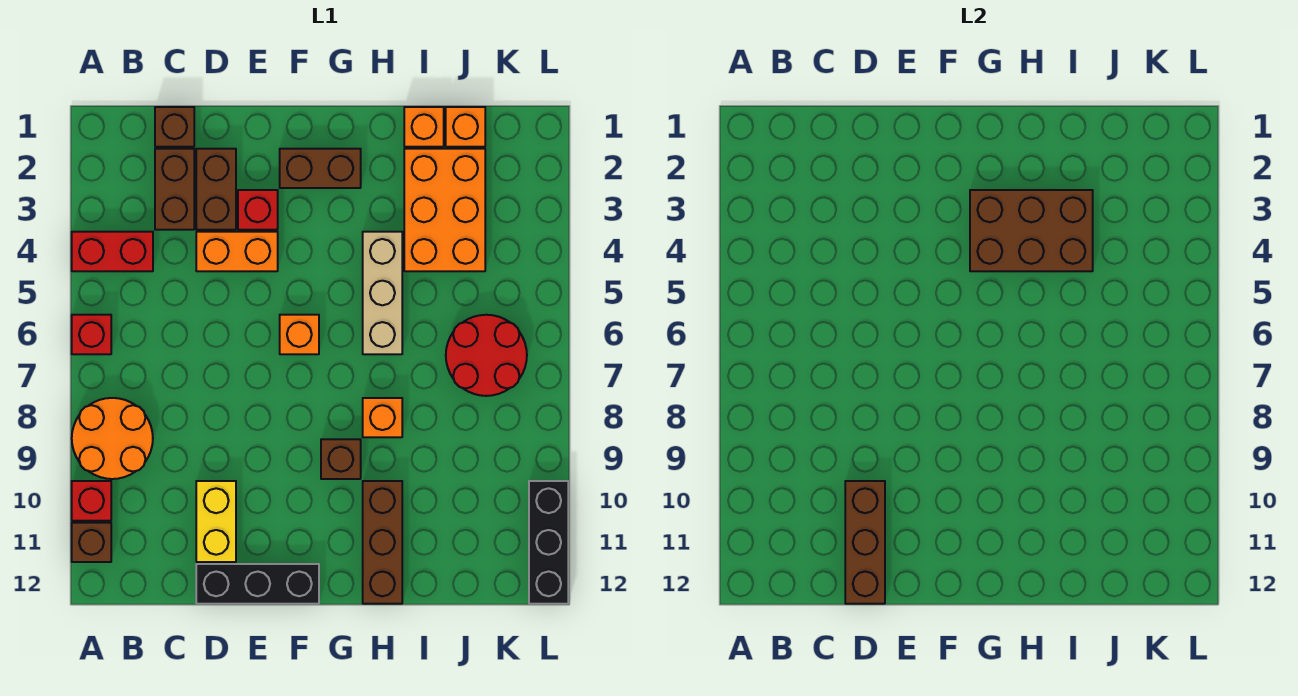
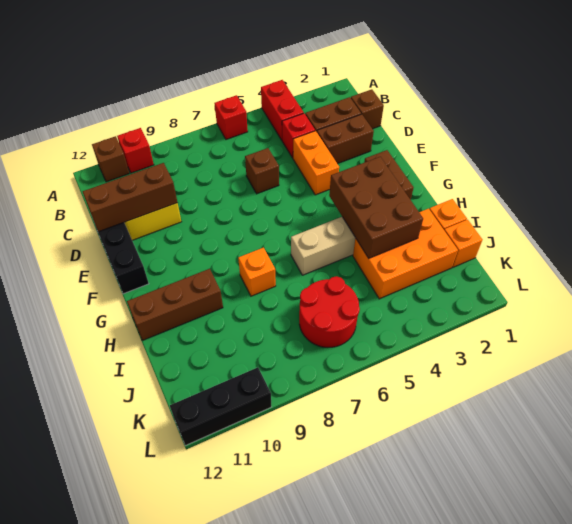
orange 2x2 round brick [72,398,153,479] -> none
red 1x1 brick [238,190,278,230] -> red 1x1 brick moved to [282,113,315,158]
orange 1x1 brick [280,315,319,354] -> none
brown 1x1 brick [321,439,361,479] -> brown 1x1 brick moved to [245,148,279,194]

